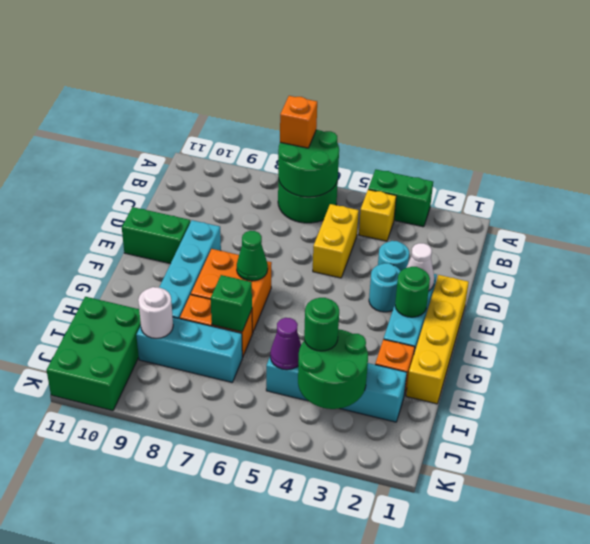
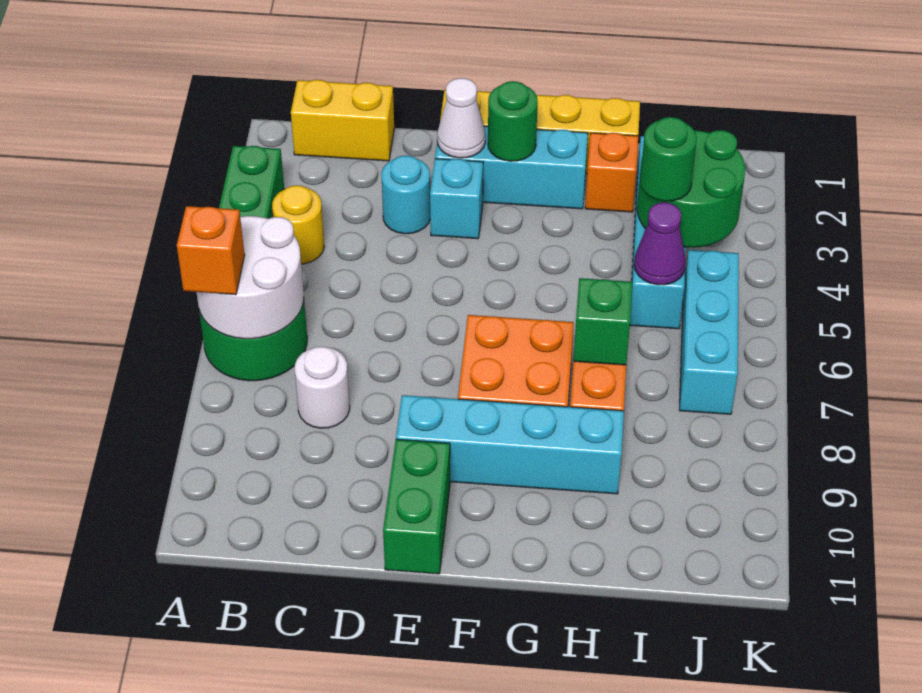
green 2x2 round brick [278,130,339,197] -> white 2x2 round brick [197,216,304,339]
yellow 1x1 brick [359,190,396,241] -> yellow 1x1 round brick [272,185,324,264]
yellow 1x2 brick [313,204,359,278] -> yellow 1x2 brick moved to [291,80,394,161]
cyan 1x1 round brick [369,263,401,312] -> cyan 1x1 brick [430,159,483,239]
green 1x1 cone [237,231,268,281] -> none
cyan 1x3 brick [136,317,243,382] -> cyan 1x3 brick moved to [679,250,739,414]
white 1x1 round brick [138,287,173,338] -> white 1x1 round brick moved to [295,347,350,428]
green 2x3 brick [46,297,141,411] -> none

